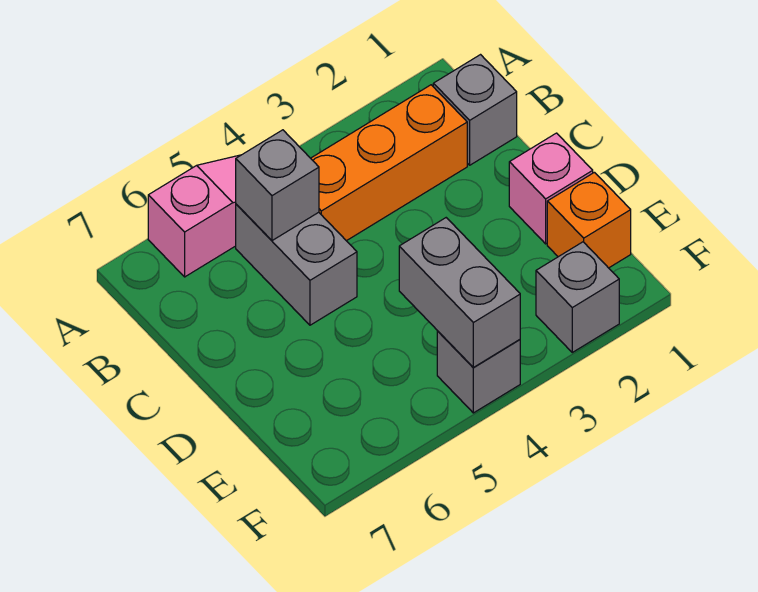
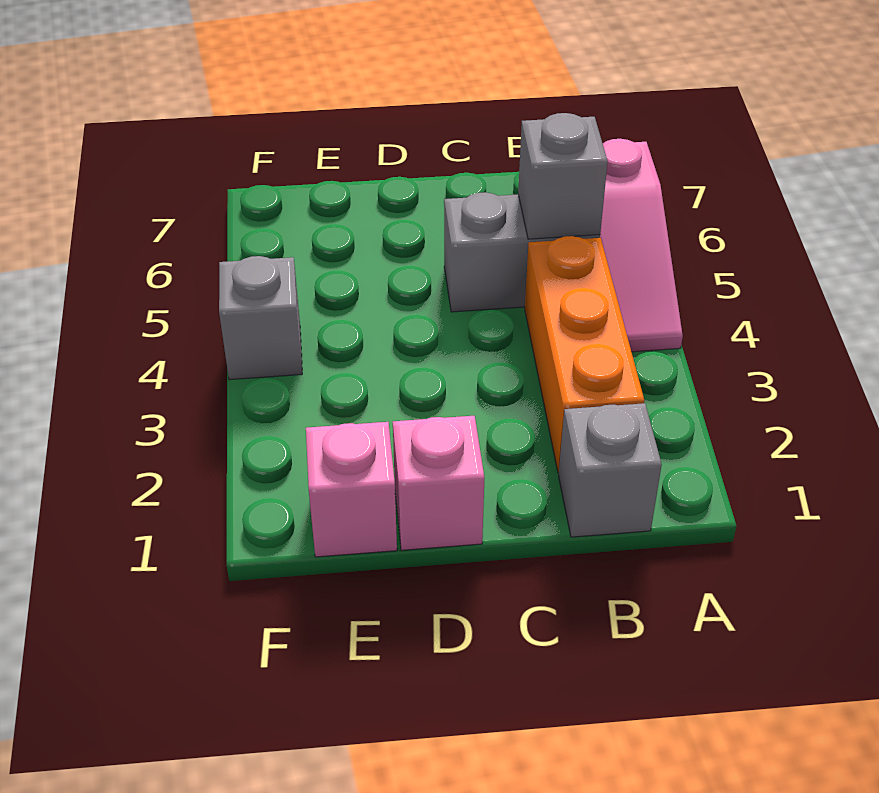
orange 1x1 brick [547,172,631,268] -> pink 1x1 brick [306,422,397,557]
grey 1x2 brick [399,218,520,367] -> none
grey 1x1 brick [536,242,619,352] -> none

